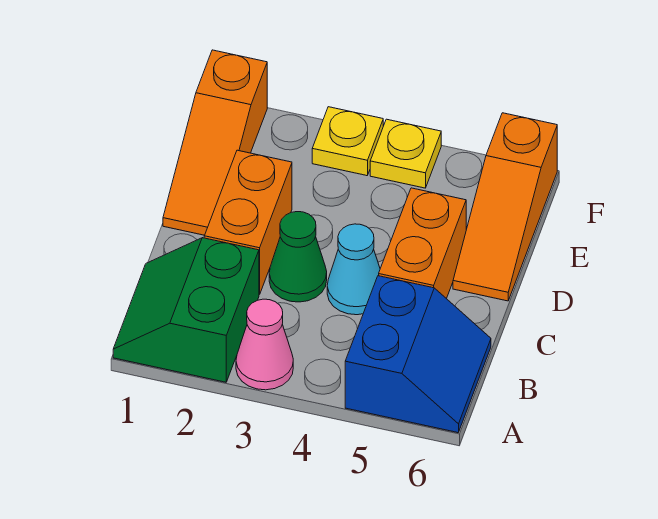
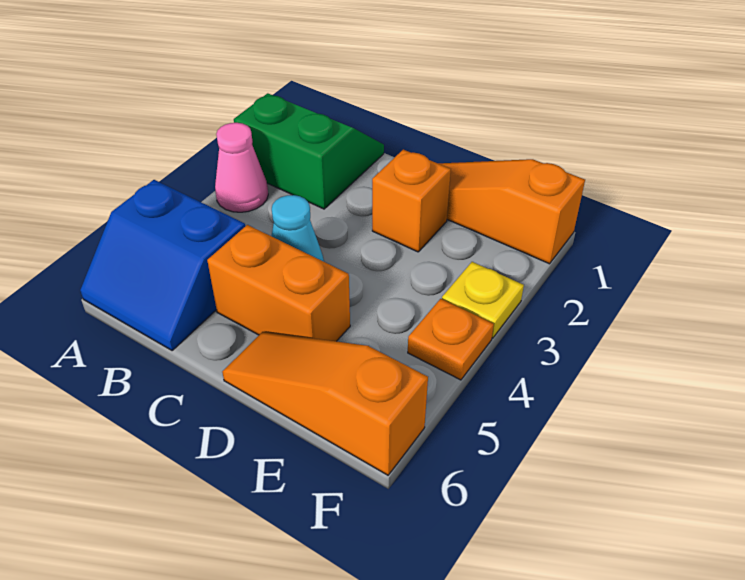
orange 1x2 brick [204,150,292,295] -> orange 1x1 brick [372,149,451,252]
green 1x1 cone [269,212,327,302] -> none
yellow 1x1 plate [370,119,441,188] -> orange 1x1 plate [408,299,494,380]

